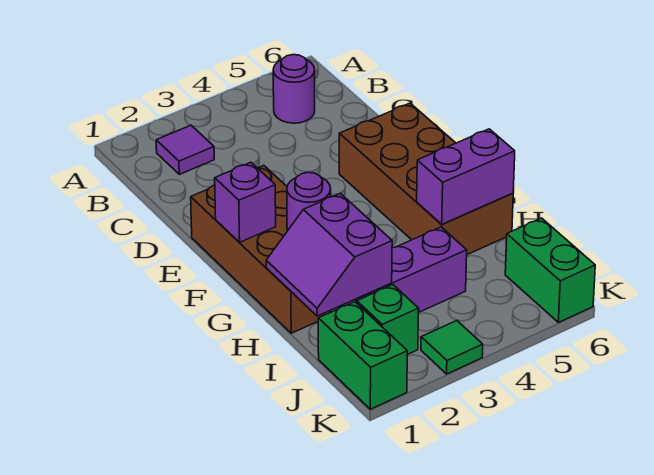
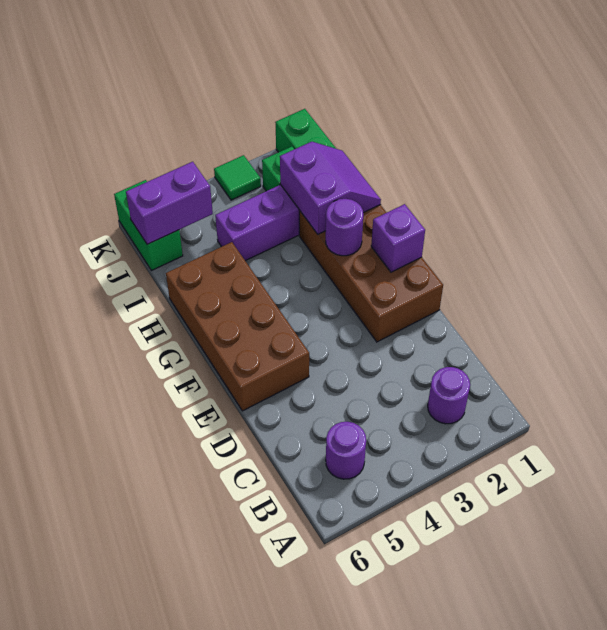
purple 1x1 tile [156,125,214,174] -> purple 1x1 round brick [428,367,470,424]
purple 1x2 brick [417,129,515,224] -> purple 1x2 brick moved to [126,162,213,244]

